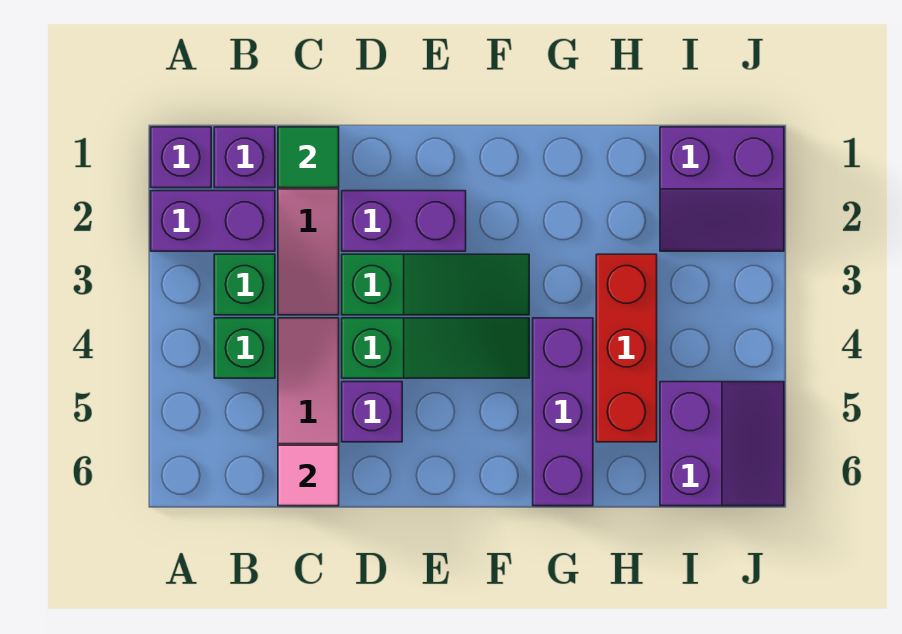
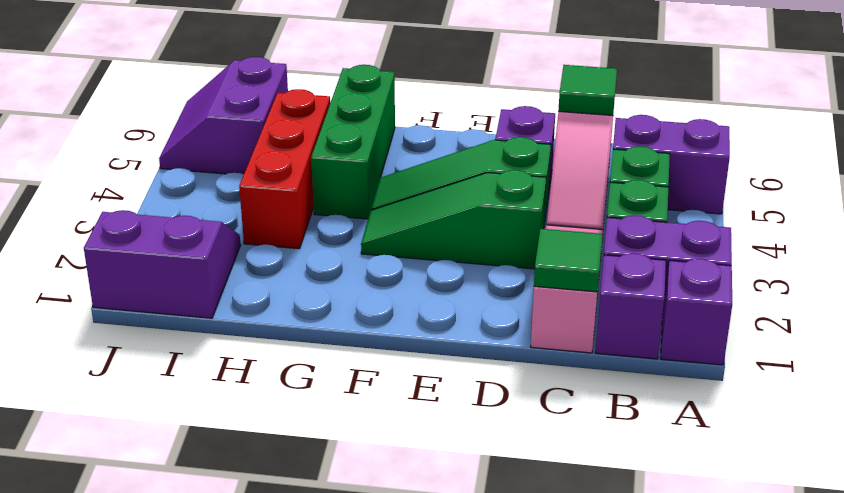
pink 1x1 tile [278,445,339,506] -> green 1x1 tile [558,65,617,115]
purple 1x2 brick [342,191,466,251] -> purple 1x2 brick moved to [613,115,730,214]
purple 1x3 brick [533,318,593,506] -> green 1x3 brick [311,65,395,219]

